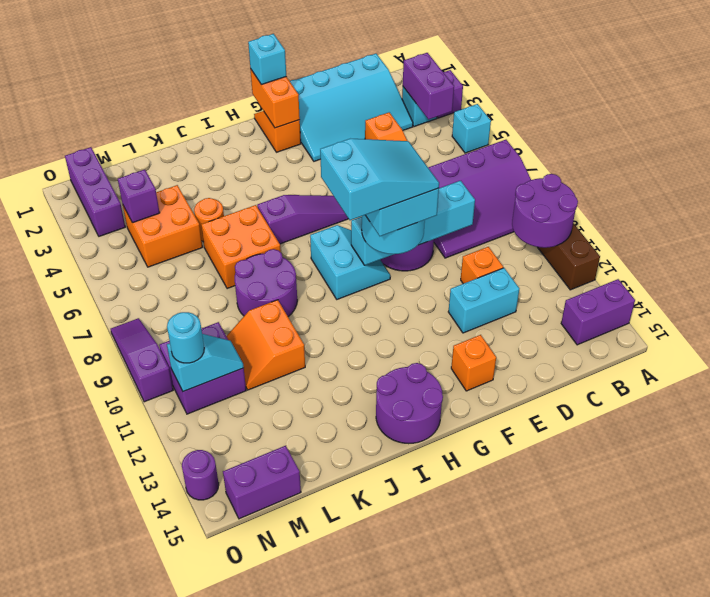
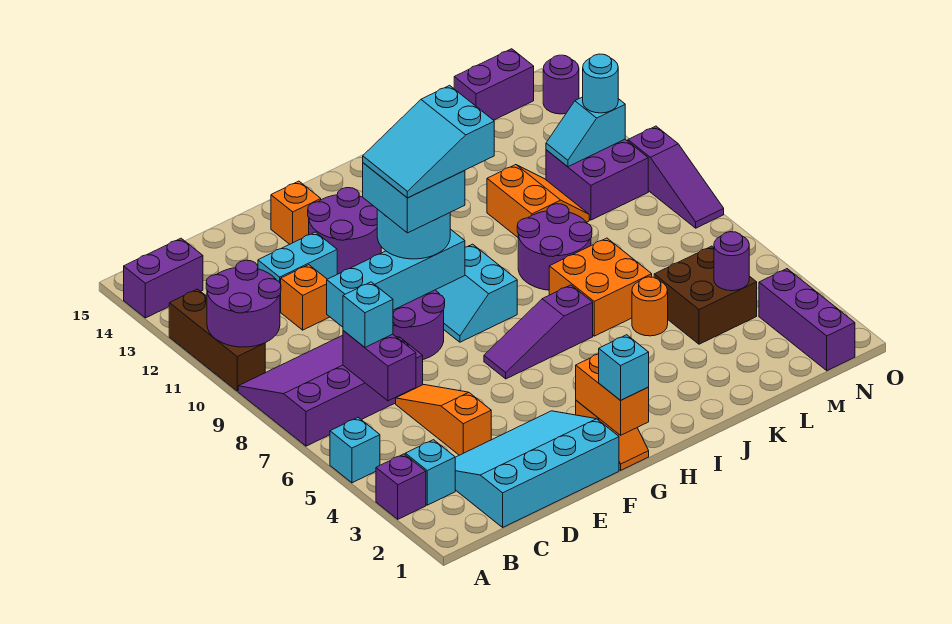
purple 1x2 brick [403,53,454,120] -> purple 1x2 brick moved to [343,331,416,401]
none -> cyan 1x1 brick [343,282,393,347]
purple 2x2 round brick [376,363,443,444] -> purple 2x2 round brick moved to [308,188,381,274]
orange 2x2 brick [123,185,202,267] -> brown 2x2 brick [654,246,757,344]
purple 1x1 brick [118,170,160,223] -> purple 1x1 round brick [714,232,749,291]

